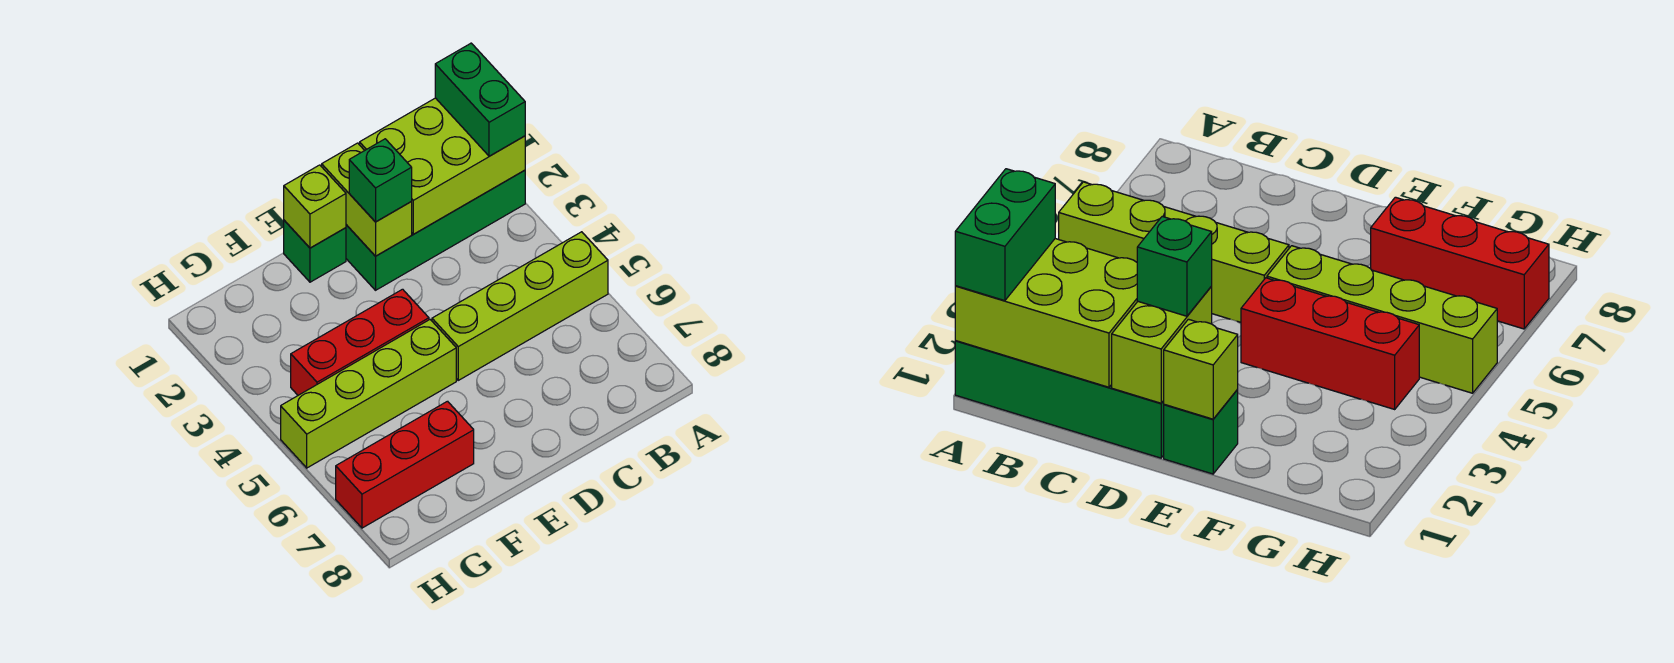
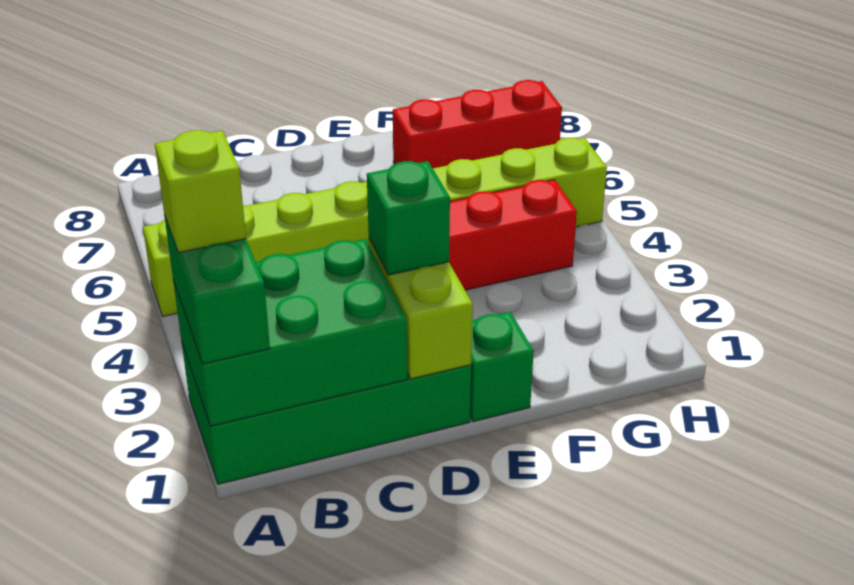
lime 2x3 brick [360,98,525,234] -> green 2x3 brick [173,239,407,426]
lime 1x1 brick [284,165,346,248] -> lime 1x1 brick moved to [155,130,246,253]

